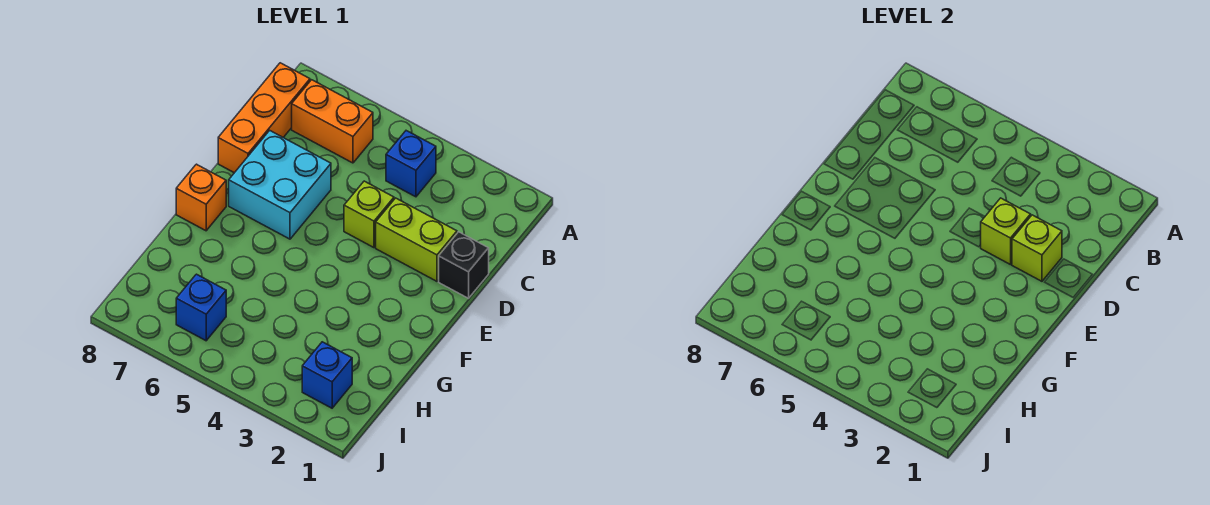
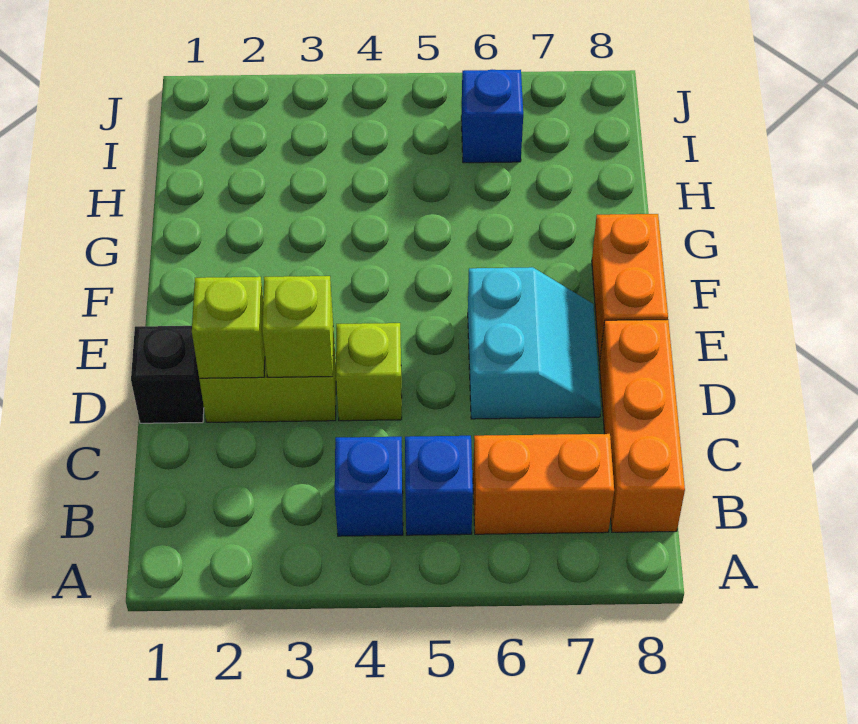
cyan 2x2 brick [229,131,331,239] -> cyan 2x2 slope [468,267,601,419]
orange 1x1 brick [176,164,226,231] -> orange 1x2 brick [592,214,668,362]
blue 1x1 brick [302,342,352,408] -> blue 1x1 brick moved to [405,436,473,535]

